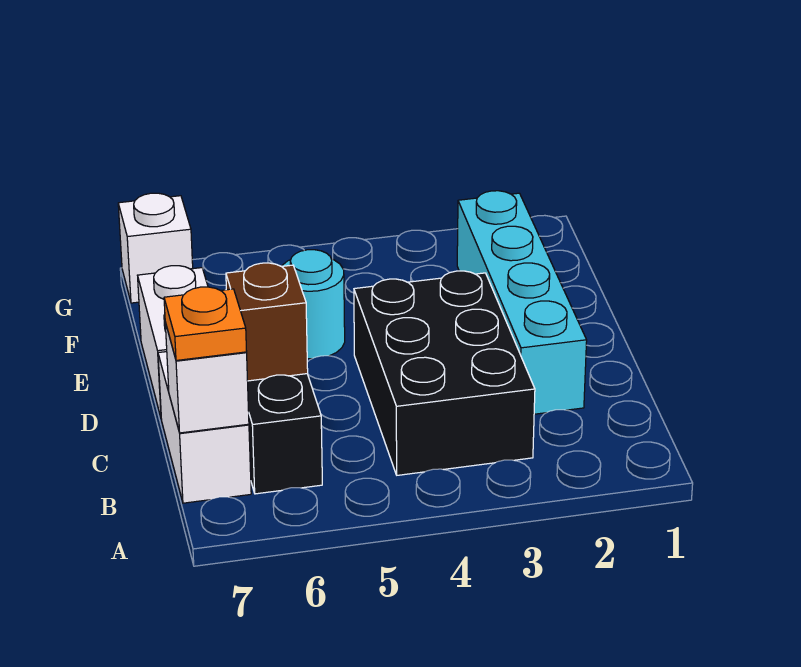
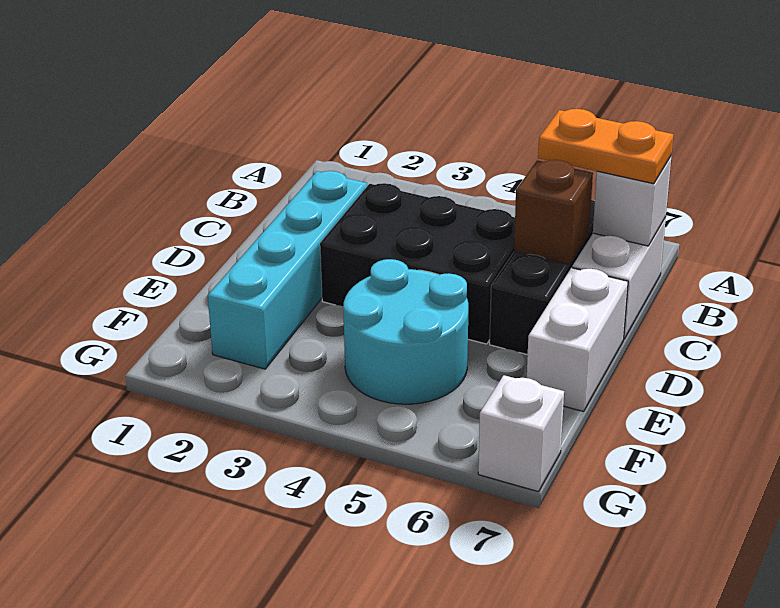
black 2x3 brick [354,271,535,475] -> black 2x3 brick turned to [320,183,515,344]
orange 1x1 plate [164,287,247,360] -> orange 1x2 plate [538,109,673,184]
cyan 1x1 round brick [282,250,345,359] -> cyan 2x2 round brick [343,259,468,404]

